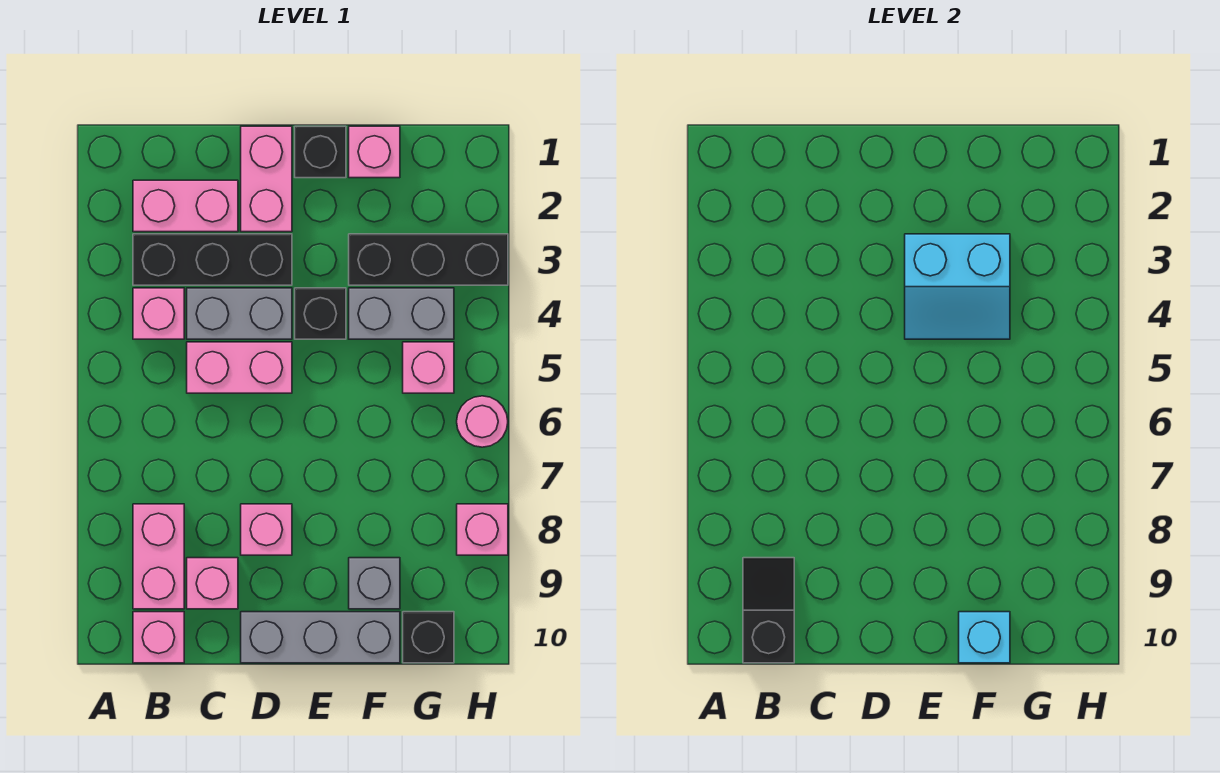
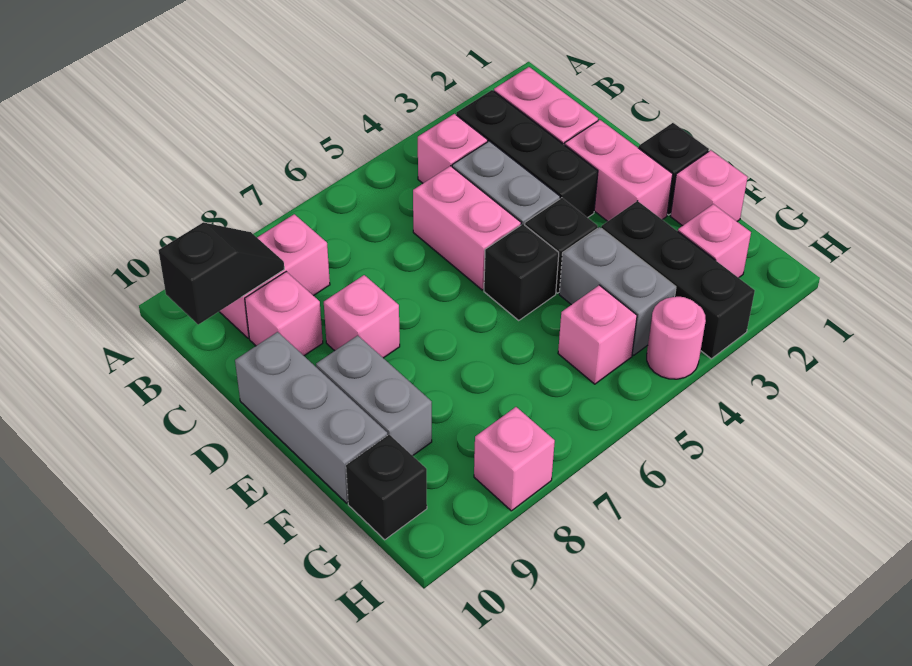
pink 1x1 brick [133,612,184,663] -> pink 1x1 brick moved to [678,204,751,278]
pink 1x2 brick [241,126,292,232] -> pink 1x2 brick turned to [565,120,673,221]
cyan 2x2 slope [905,234,1010,339] -> none
none -> black 1x1 brick [484,224,559,320]
grey 1x1 brick [349,558,400,609] -> grey 1x2 brick [316,336,432,456]
cyan 1x1 brick [959,612,1010,663] -> none
pink 1x1 round brick [457,396,508,447] -> pink 1x1 round brick moved to [647,297,706,379]

